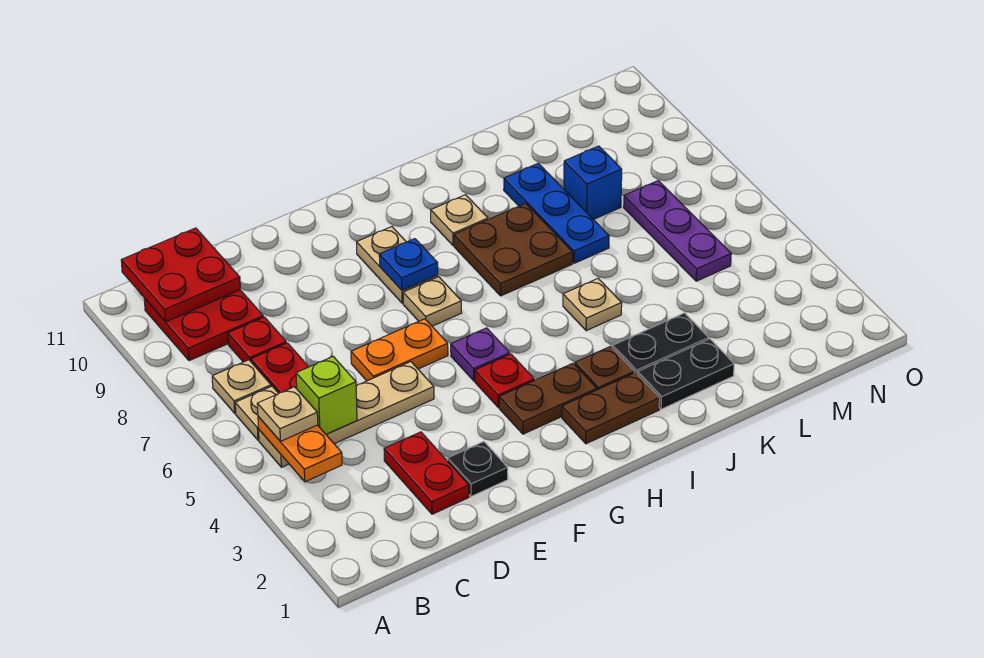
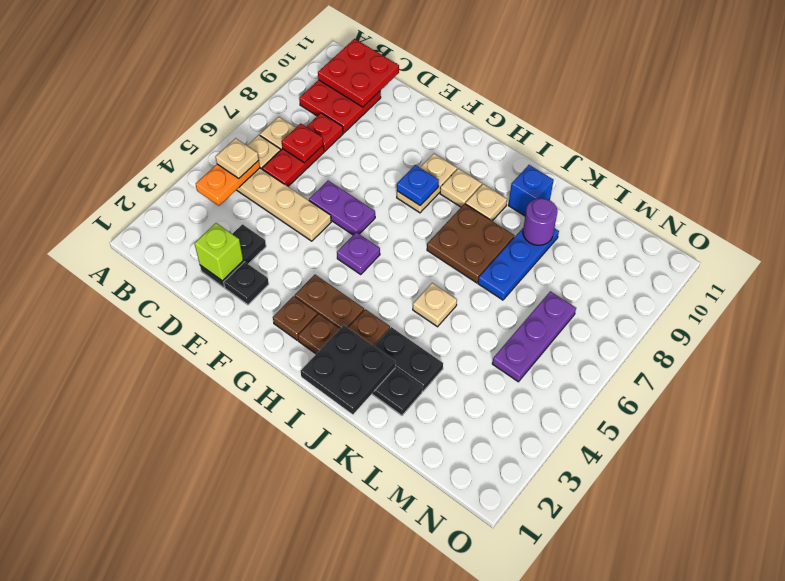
lime 1x1 brick [296,357,357,434] -> lime 1x1 brick moved to [194,223,243,281]
red 1x2 plate [384,432,469,514] -> black 1x2 plate [200,224,266,287]
orange 1x2 plate [351,319,448,381] -> purple 1x2 plate [309,180,375,235]
none -> brown 1x1 plate [273,296,318,340]
red 1x1 plate [475,354,534,407] -> red 1x1 plate moved to [282,123,323,163]
tan 1x1 plate [403,277,462,326] -> tan 1x1 plate moved to [440,169,482,207]
none -> black 2x2 plate [301,325,395,414]
none -> purple 1x1 round brick [523,198,558,245]
blue 1x1 brick [564,146,622,220] -> blue 1x1 brick moved to [508,165,554,216]

